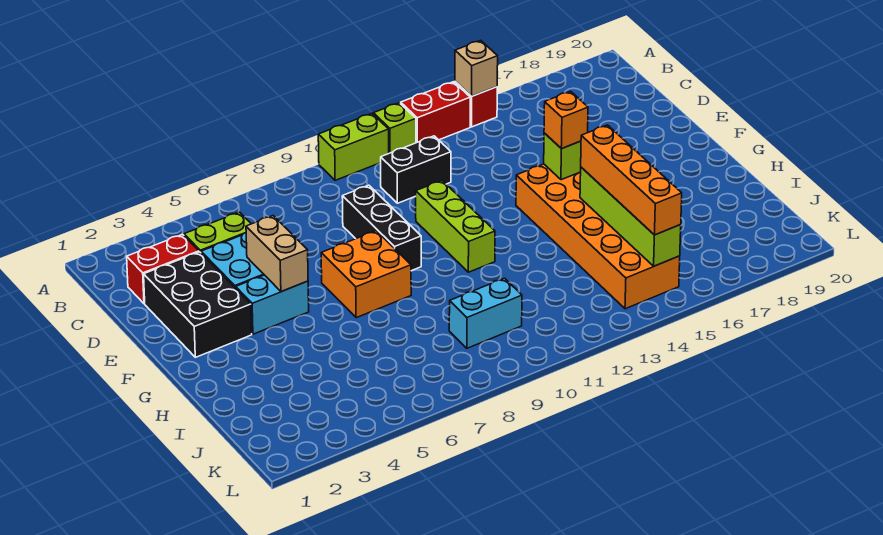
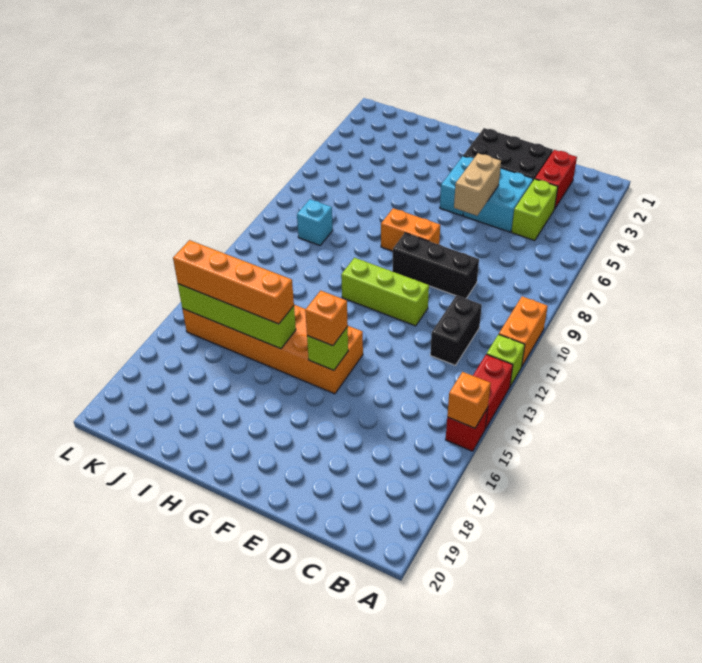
lime 1x2 brick [318,113,389,180] -> orange 1x2 brick [499,296,548,366]
tan 1x1 brick [455,40,498,96] -> orange 1x1 brick [447,372,491,428]
tan 1x2 brick [246,216,308,292] -> tan 1x2 brick turned to [454,153,501,216]
orange 2x2 brick [321,231,411,318] -> orange 1x2 brick [381,208,440,251]
cyan 1x2 brick [449,278,522,348] -> cyan 1x1 brick [297,199,333,245]

